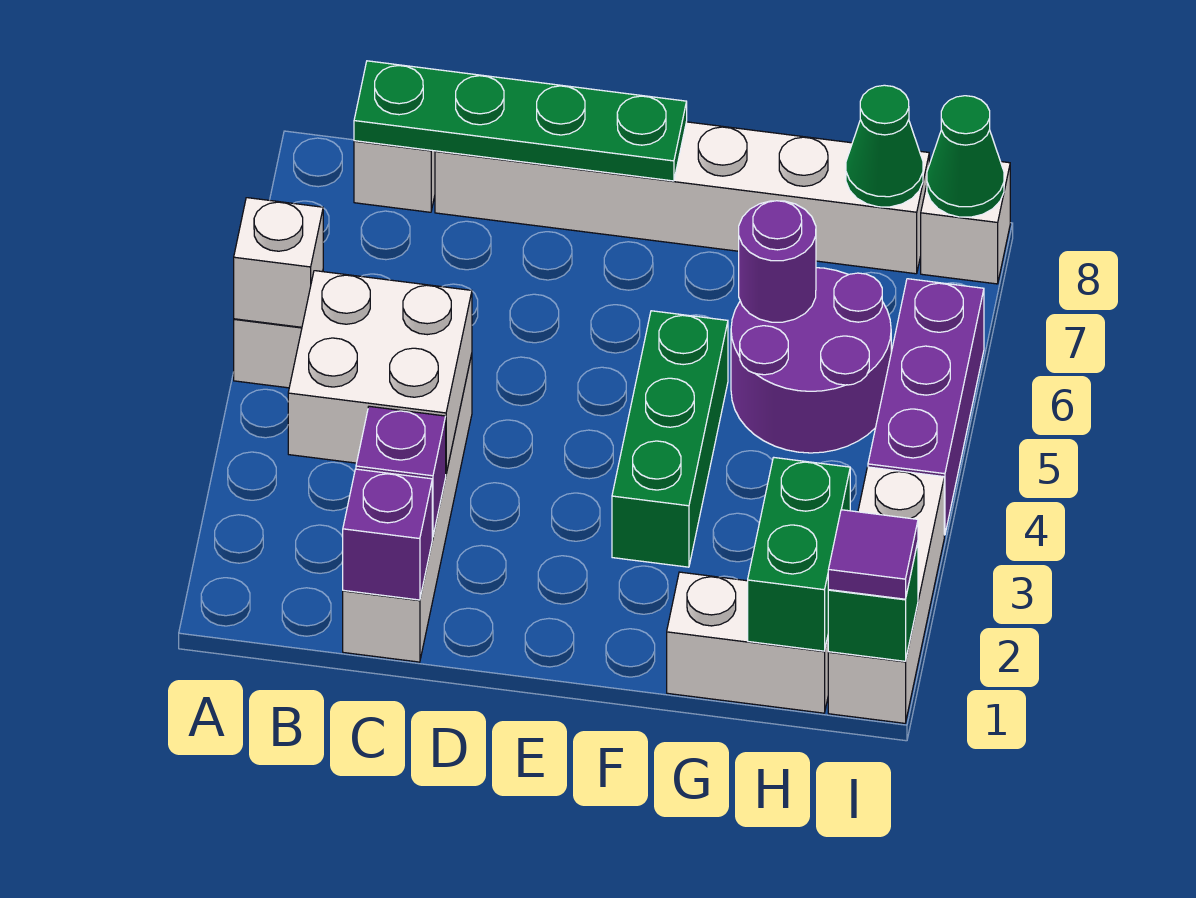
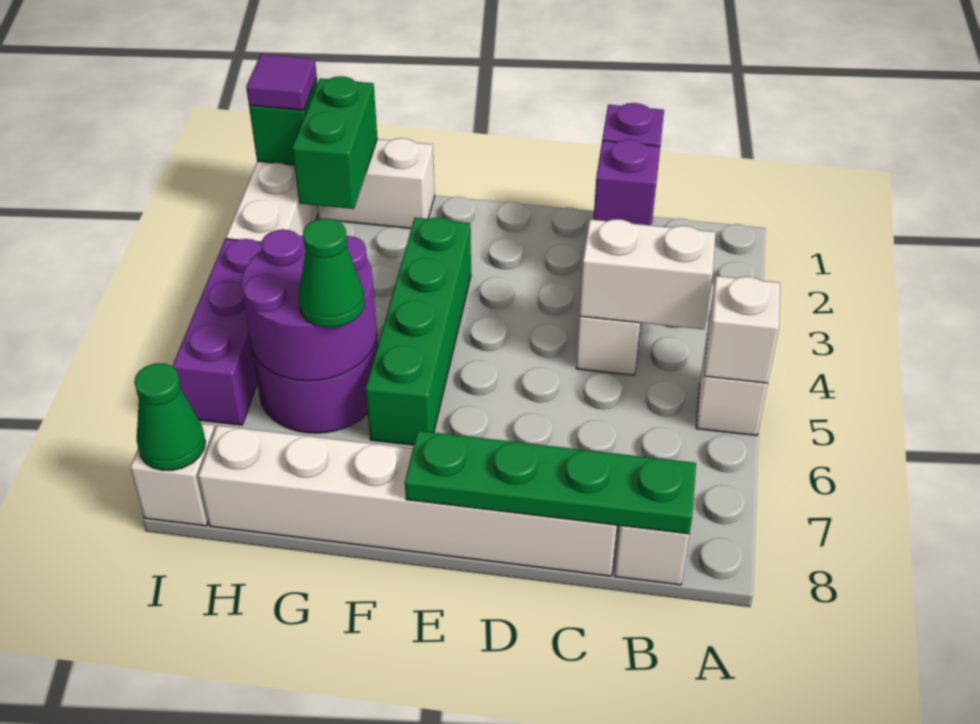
white 2x2 brick [288,271,472,473] -> white 1x2 brick [580,219,716,329]
green 1x3 brick [612,311,728,567] -> green 1x4 brick [366,217,471,445]
purple 1x1 round brick [739,201,816,322] -> purple 2x2 round brick [241,229,377,381]
green 1x1 cone [846,85,923,207] -> green 1x1 cone moved to [298,218,365,327]

